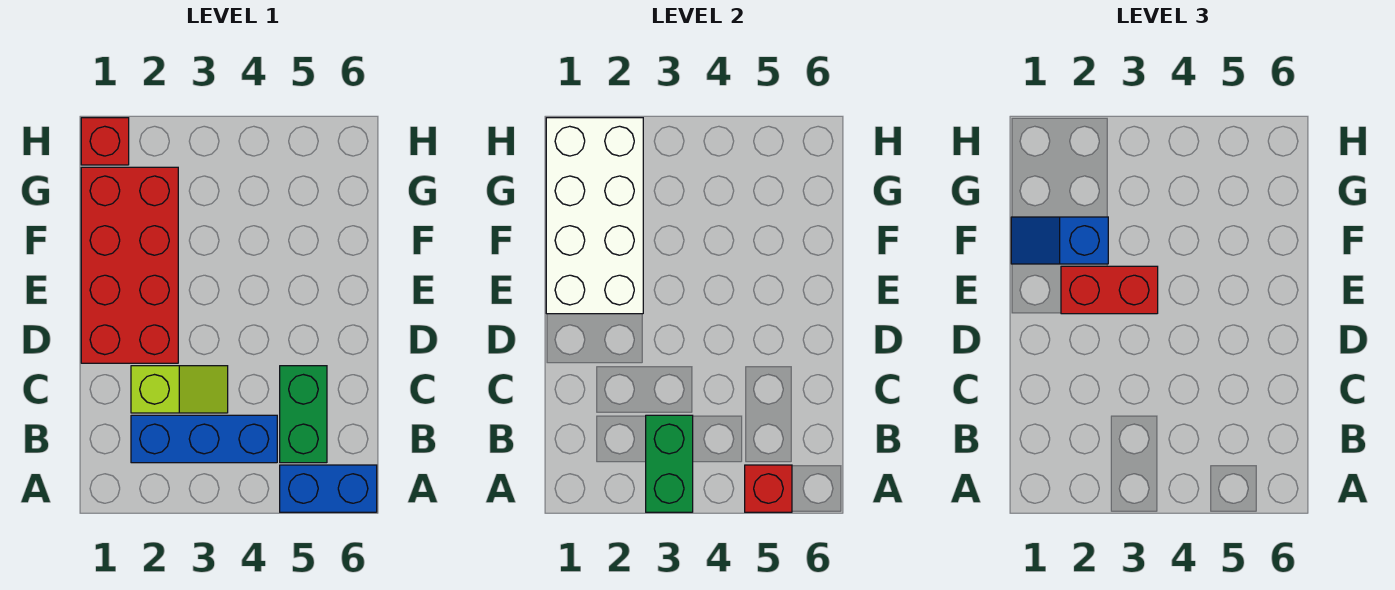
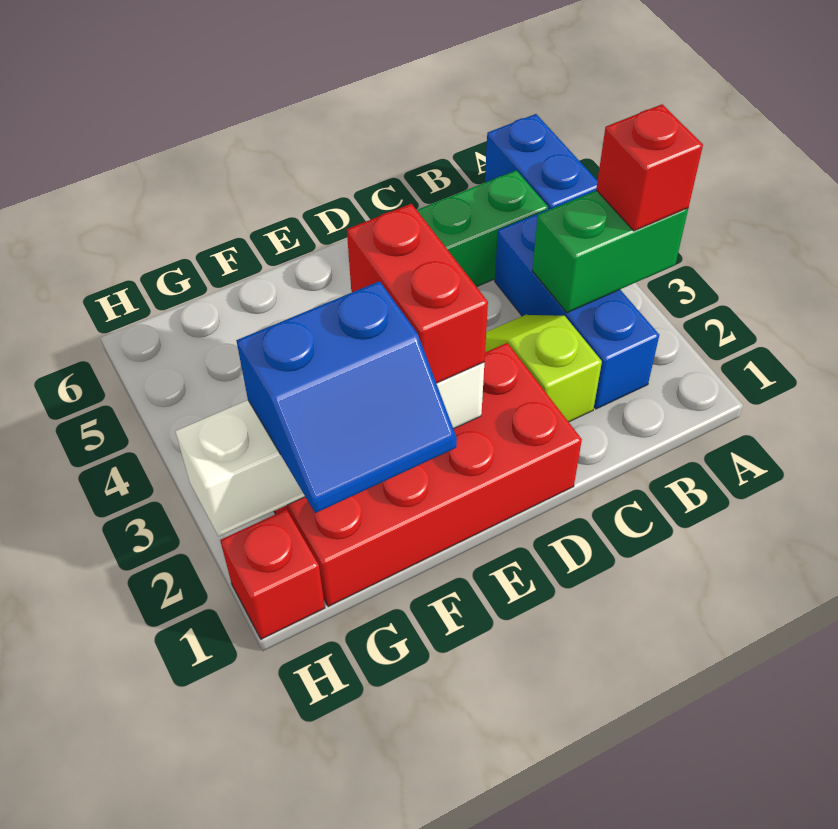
red 1x1 brick [745,465,792,512] -> red 1x1 brick moved to [596,104,703,231]
white 2x4 brick [546,118,643,314] -> white 1x4 brick [175,362,484,536]
blue 1x2 slope [1011,217,1108,264] -> blue 2x2 slope [236,281,457,513]

